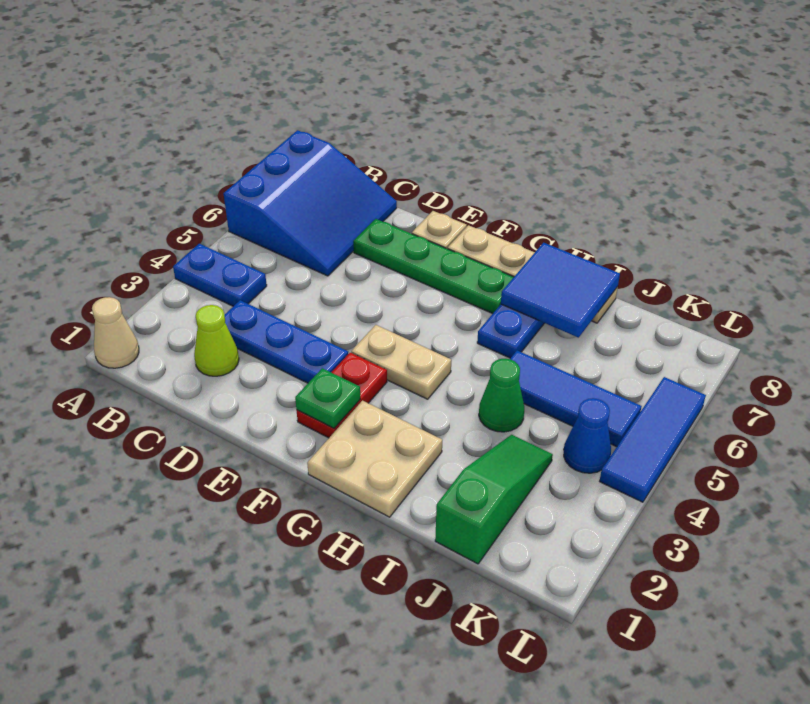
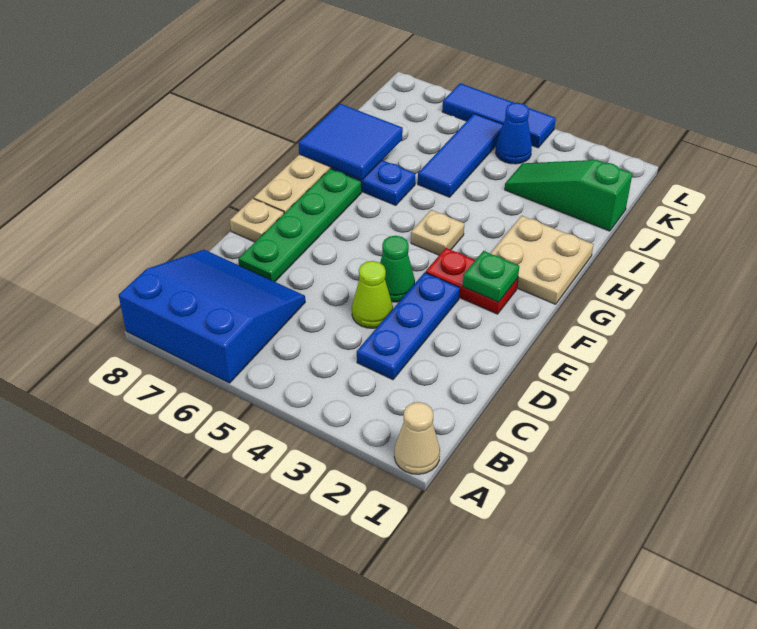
blue 1x2 plate [173,244,267,306] -> none
lime 1x1 cone [194,305,239,376] -> lime 1x1 cone moved to [352,261,393,328]
tan 1x2 plate [351,325,451,399] -> tan 1x1 plate [411,210,464,255]
green 1x1 cone [479,359,524,432] -> green 1x1 cone moved to [380,236,415,302]

